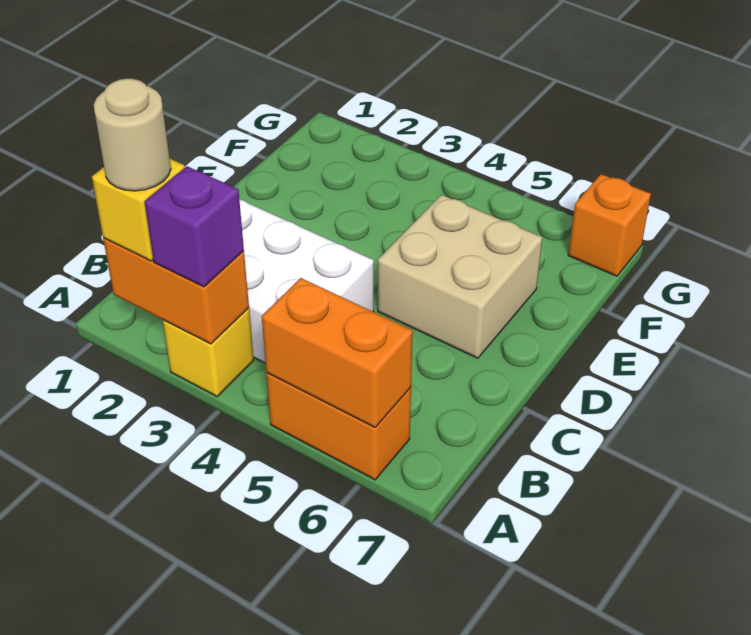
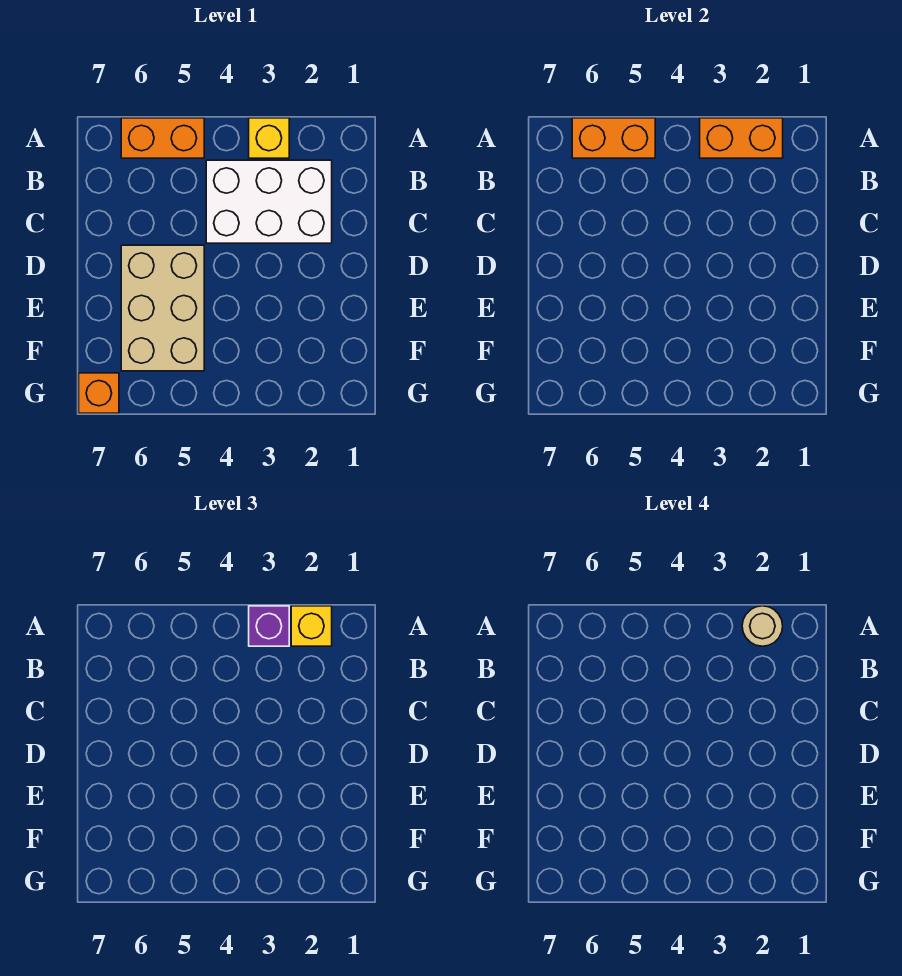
tan 2x2 brick [378,195,542,358] -> tan 2x3 brick [121,245,204,371]

